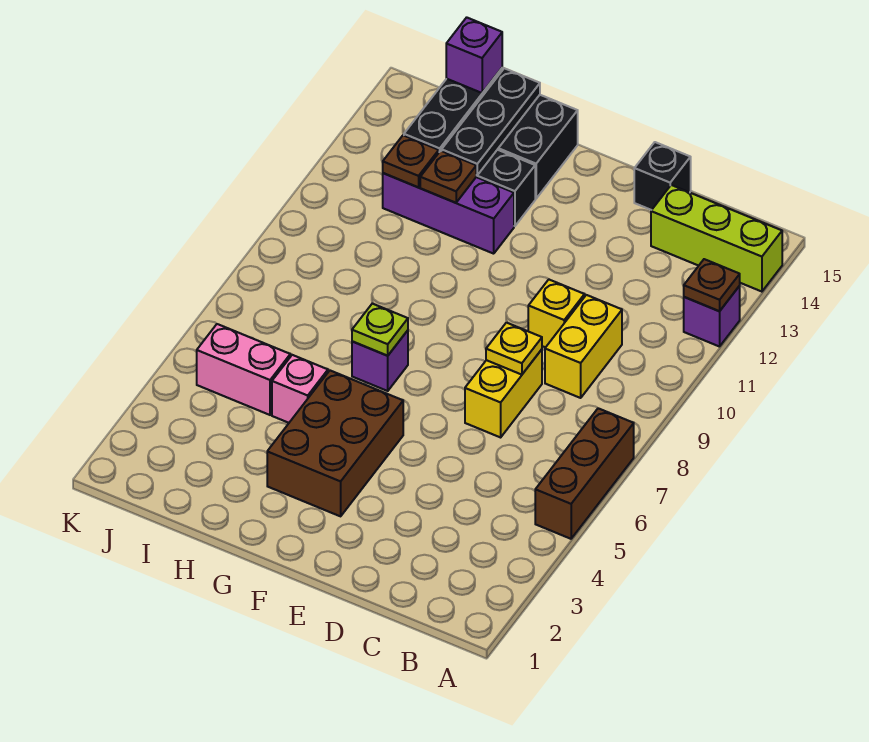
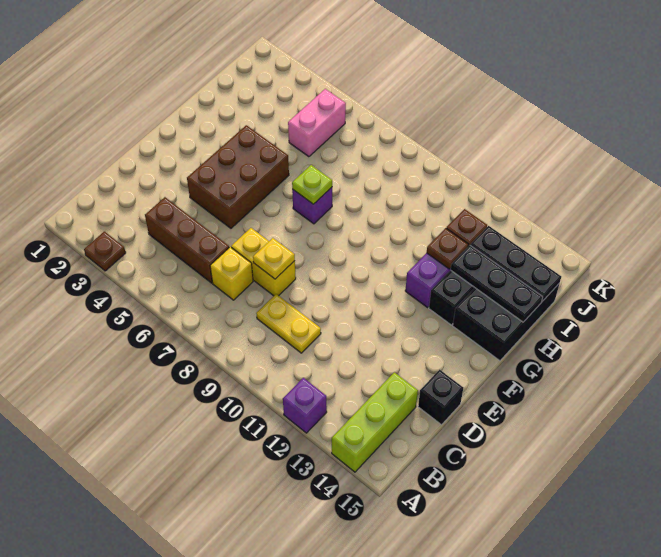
brown 1x3 brick [535,408,634,539] -> brown 1x3 brick moved to [145,197,229,283]
brown 1x1 plate [684,259,740,311] -> brown 1x1 plate moved to [84,231,126,271]
yellow 1x2 brick [545,295,622,398] -> yellow 1x2 plate [256,294,321,353]
yellow 1x1 brick [528,280,585,347] -> yellow 1x1 brick moved to [210,247,253,300]
brown 2x3 brick [267,371,403,516] -> brown 2x3 brick turned to [187,125,289,228]
pink 1x1 brick [272,355,328,423] -> none
purple 1x1 brick [446,17,502,93] -> none

